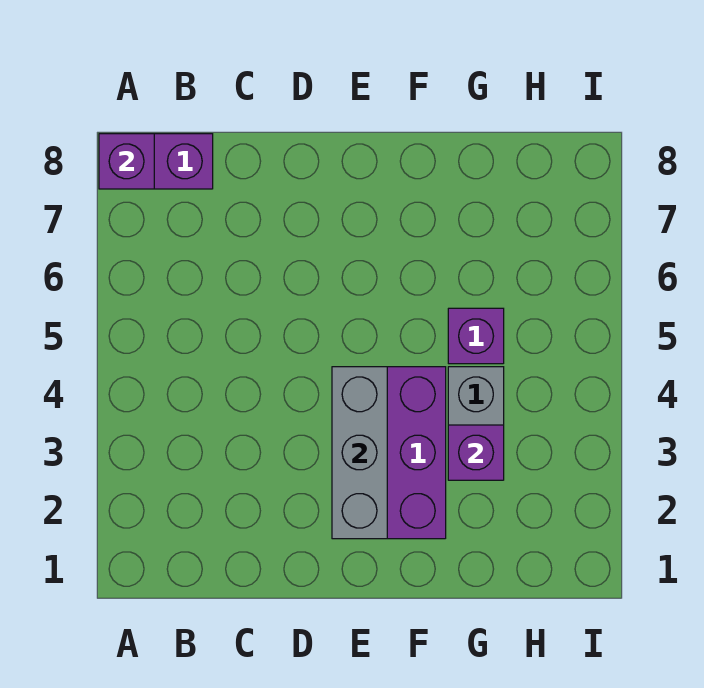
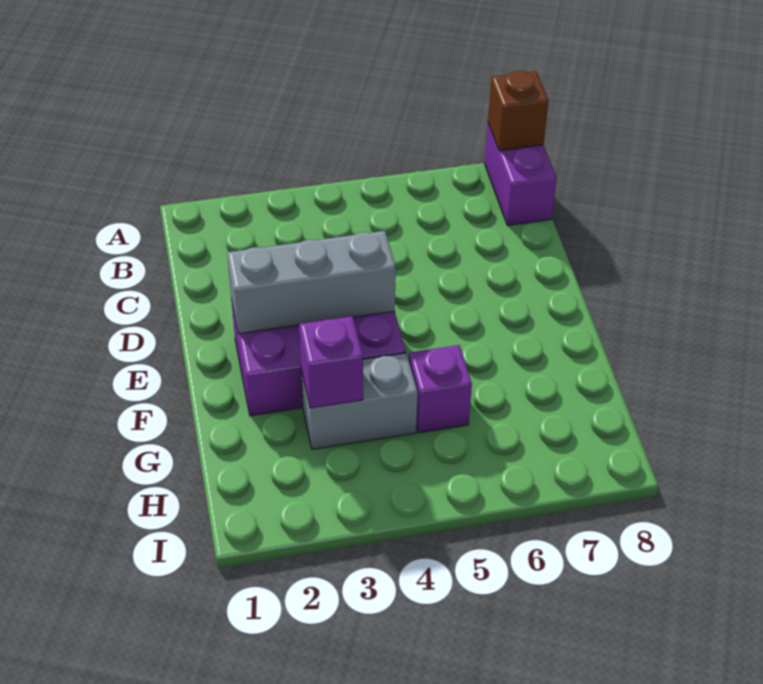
purple 1x1 brick [99,134,154,189] -> brown 1x1 brick [488,71,549,151]

